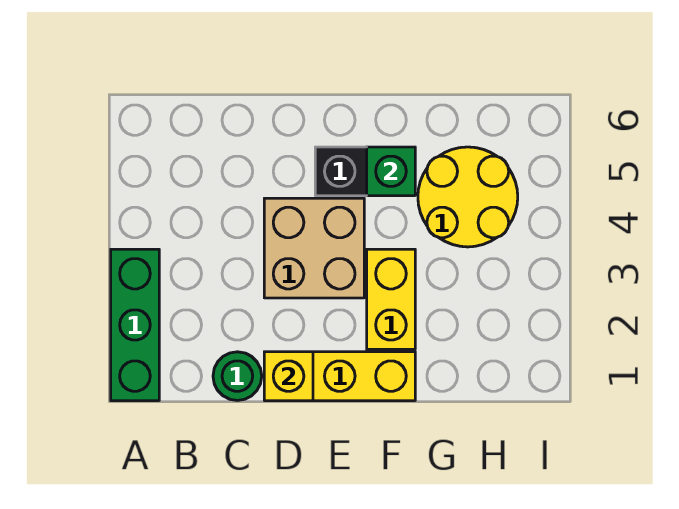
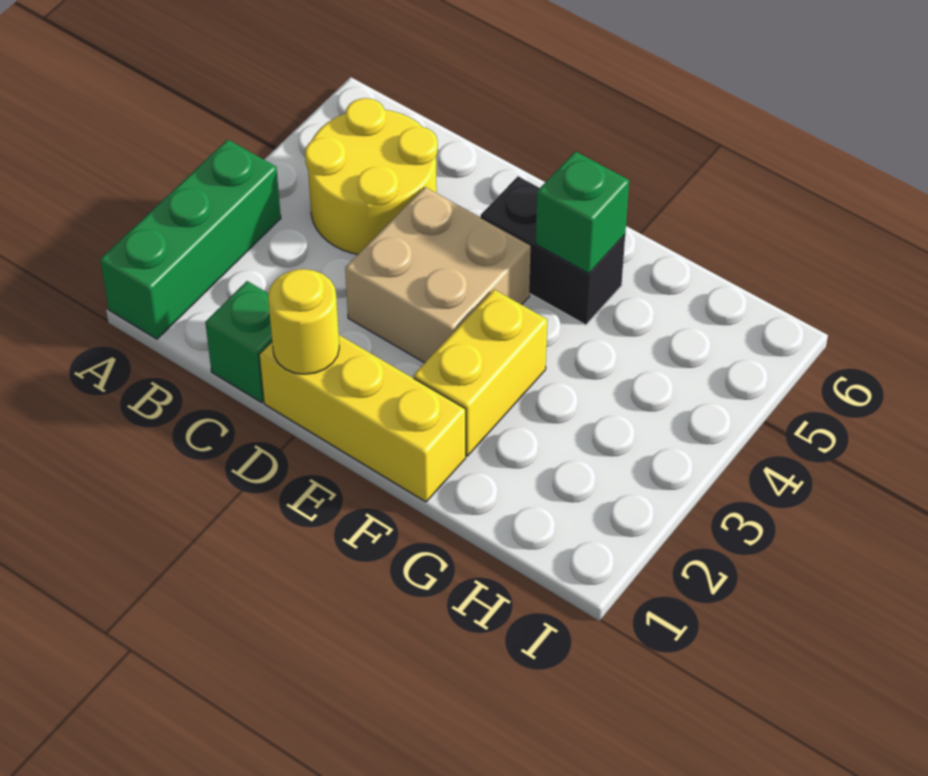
green 1x1 round brick [213,352,262,401] -> green 1x1 brick [205,281,272,402]
yellow 1x1 brick [264,352,313,401] -> yellow 1x1 round brick [268,269,339,374]
yellow 2x2 round brick [418,147,518,247] -> yellow 2x2 round brick moved to [305,98,438,254]

